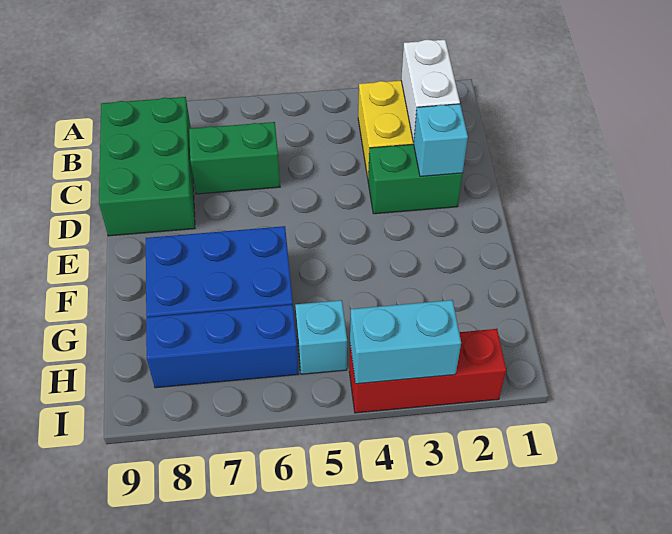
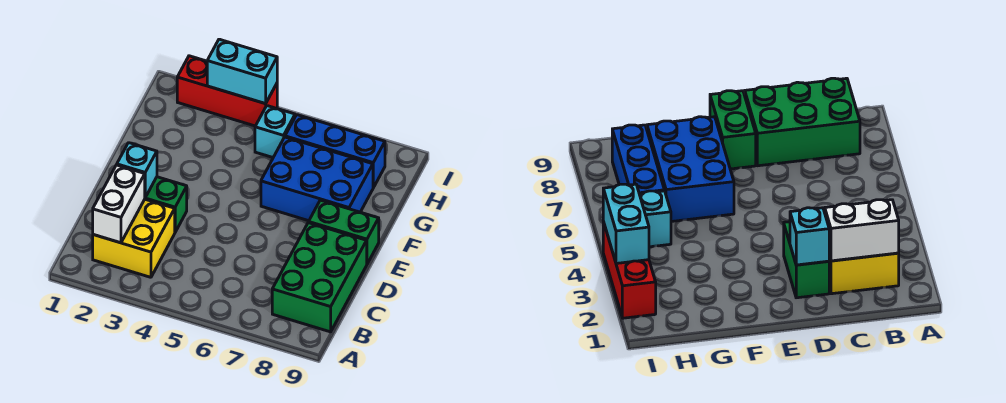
green 1x2 brick [189,122,280,194] -> green 1x2 brick moved to [309,200,379,264]

